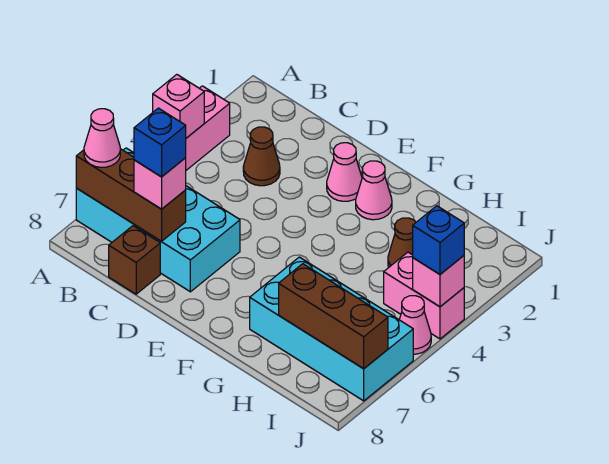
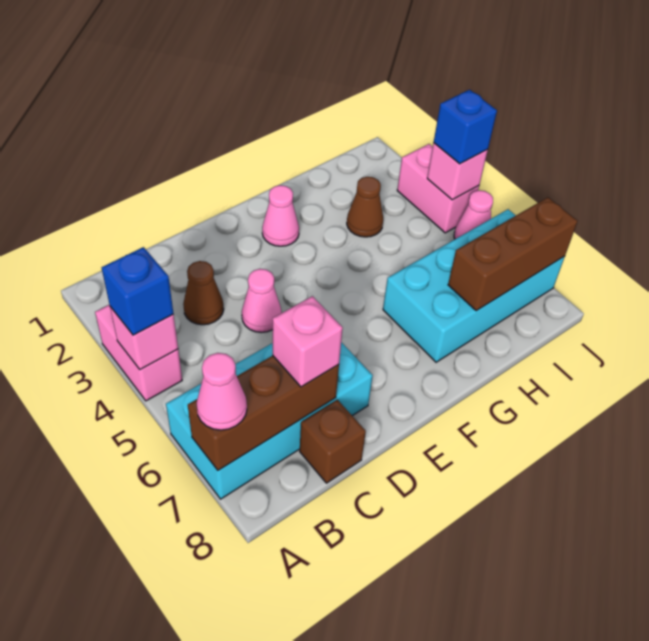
blue 1x1 brick [134,108,186,177] -> blue 1x1 brick moved to [102,247,173,335]
pink 1x1 cone [327,143,362,201] -> pink 1x1 cone moved to [242,269,282,333]
pink 1x2 brick [384,252,464,339] -> pink 1x2 brick turned to [397,144,479,233]

